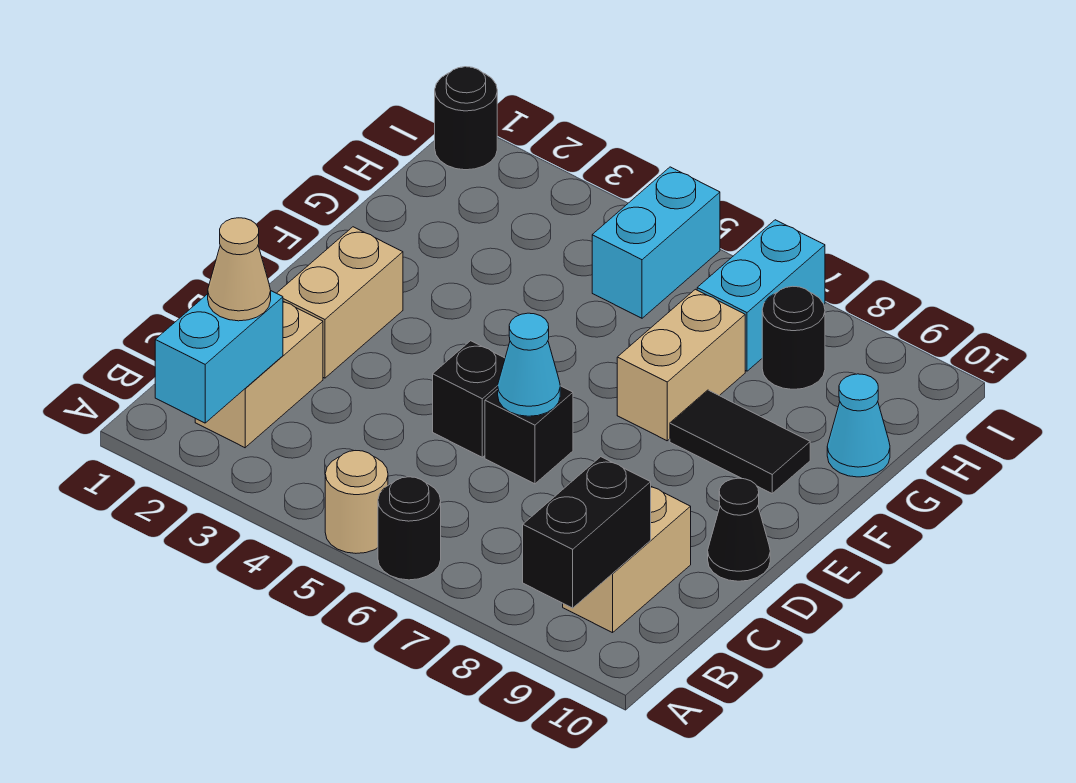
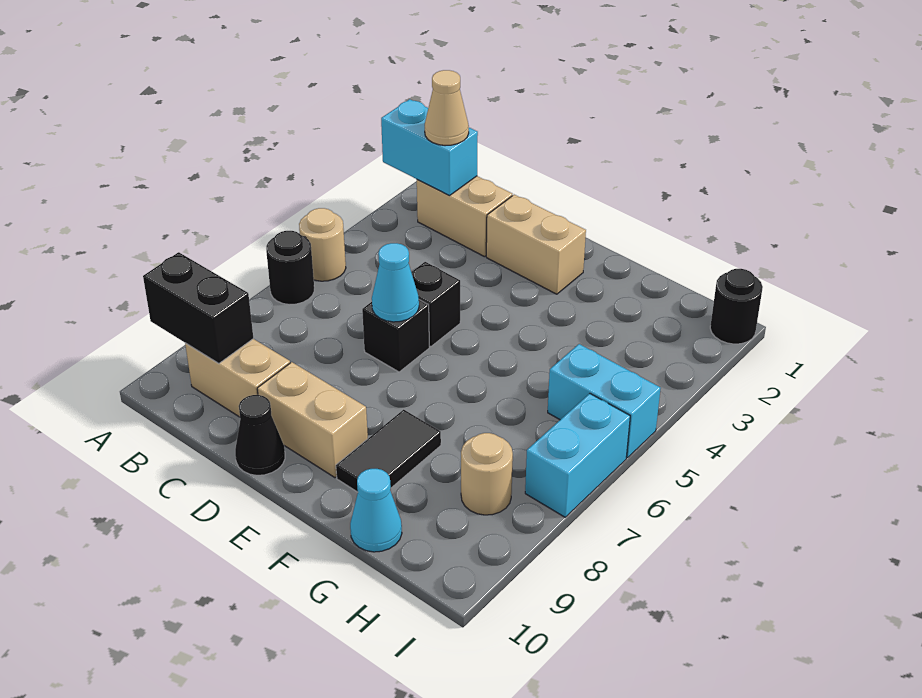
tan 1x2 brick [617,289,745,441] -> tan 1x2 brick moved to [257,362,368,478]
cyan 1x2 brick [697,220,825,371] -> cyan 1x2 brick turned to [525,394,630,517]
black 1x1 round brick [762,286,825,389] -> tan 1x1 round brick [461,433,513,515]

